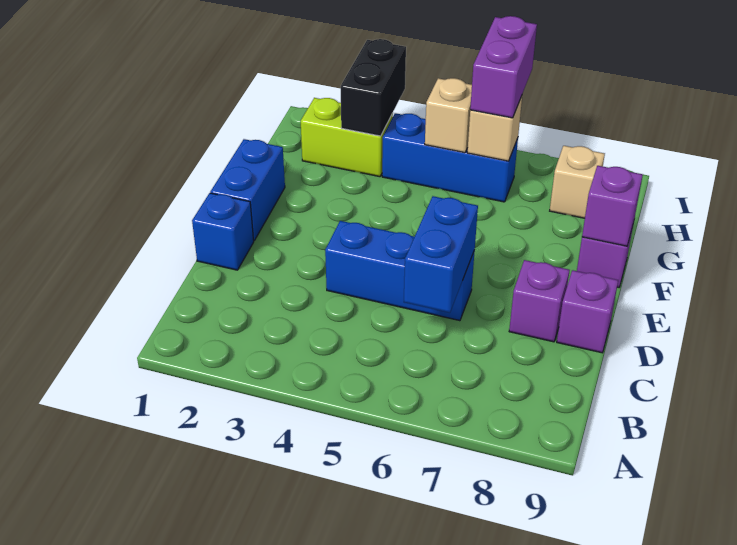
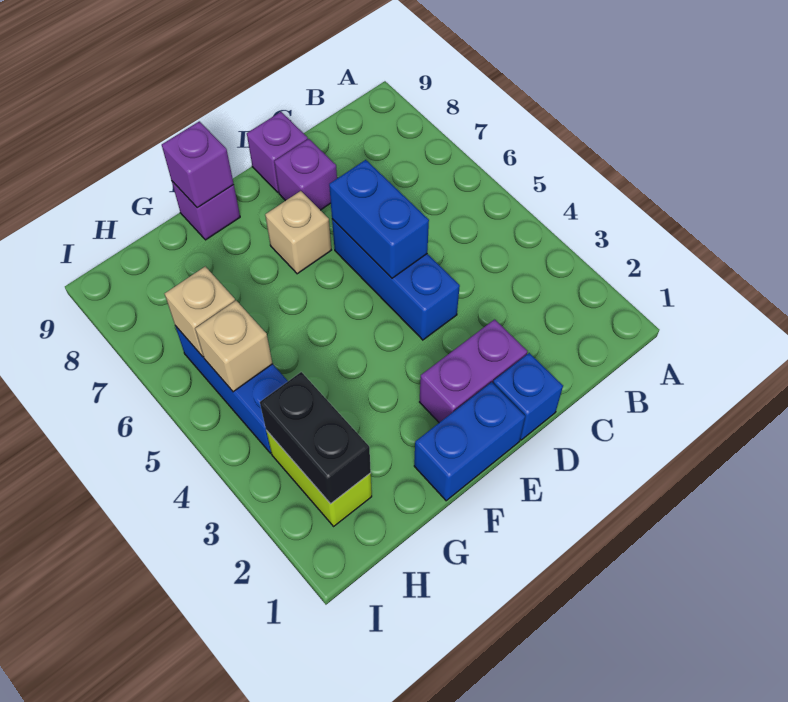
blue 1x2 brick [404,196,478,313] -> blue 1x2 brick turned to [329,160,429,278]
black 1x2 brick [341,39,406,136] -> black 1x2 brick turned to [260,372,371,504]
purple 1x2 brick [470,16,537,118] -> purple 1x2 brick moved to [420,319,527,423]
tan 1x1 brick [550,146,605,218] -> tan 1x1 brick moved to [265,191,331,274]

